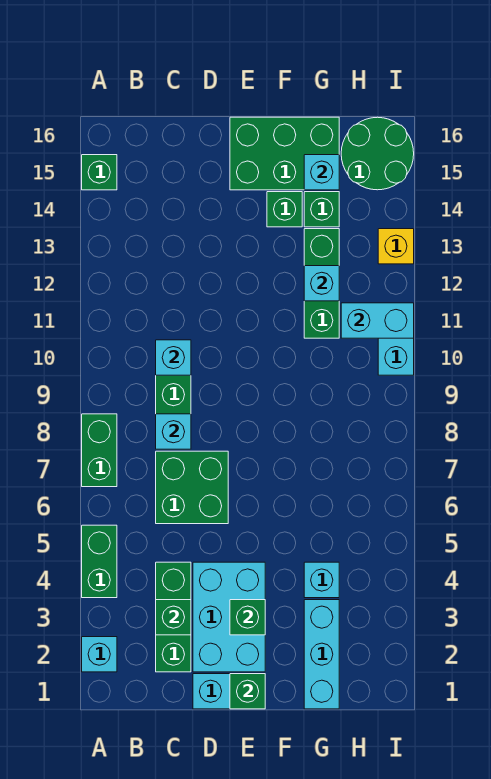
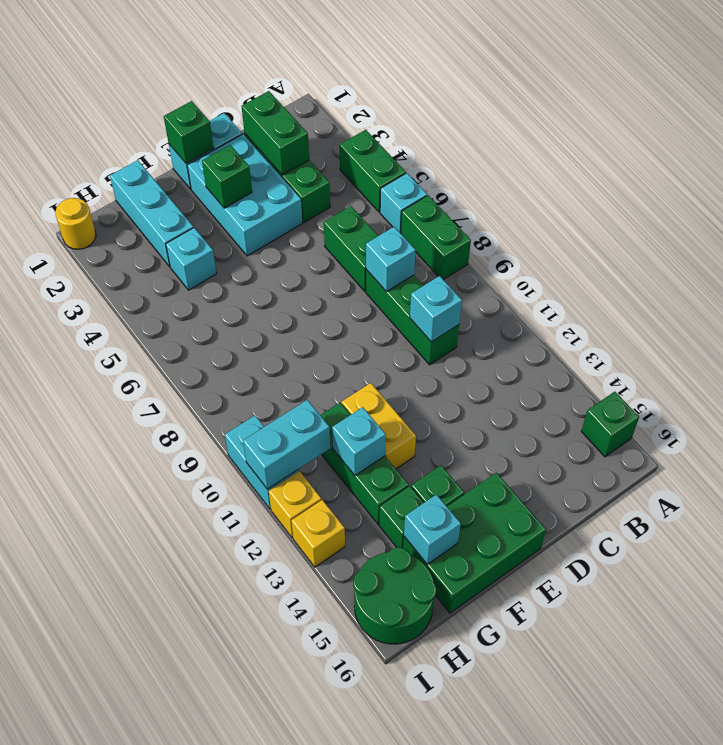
cyan 1x1 brick [82,637,117,672] -> cyan 1x1 brick moved to [380,173,427,233]
green 1x1 brick [156,600,191,635] -> green 1x2 brick [242,91,309,175]
green 2x2 brick [156,451,228,524] -> green 1x2 brick [324,206,378,291]
none -> yellow 1x2 brick [342,383,416,469]
none -> yellow 1x1 round brick [55,198,96,249]
none -> yellow 1x1 brick [269,471,321,538]

